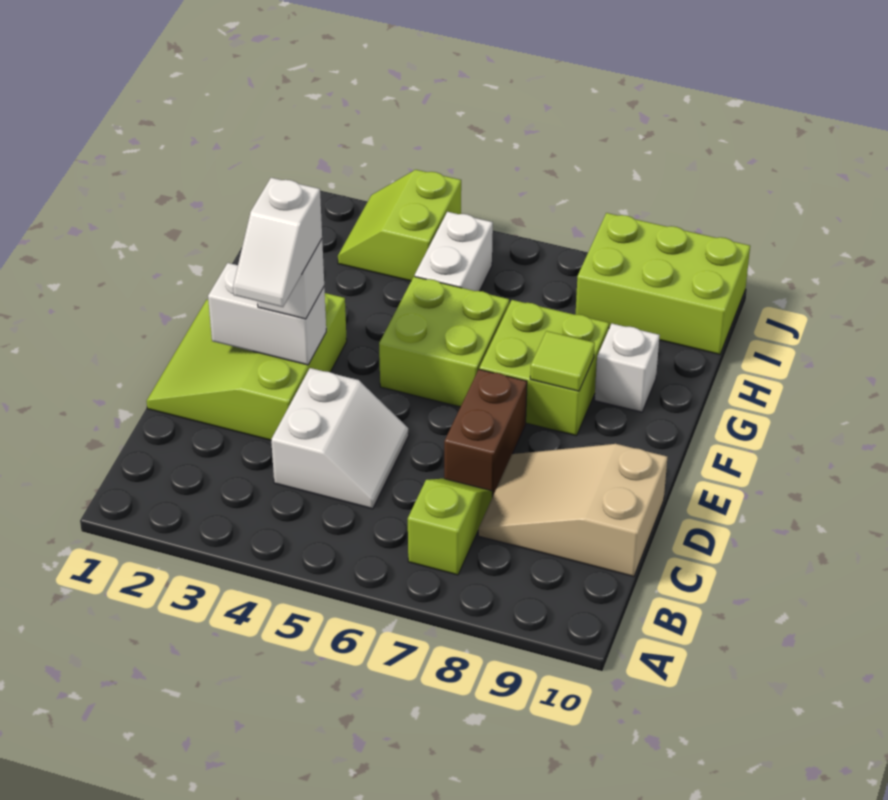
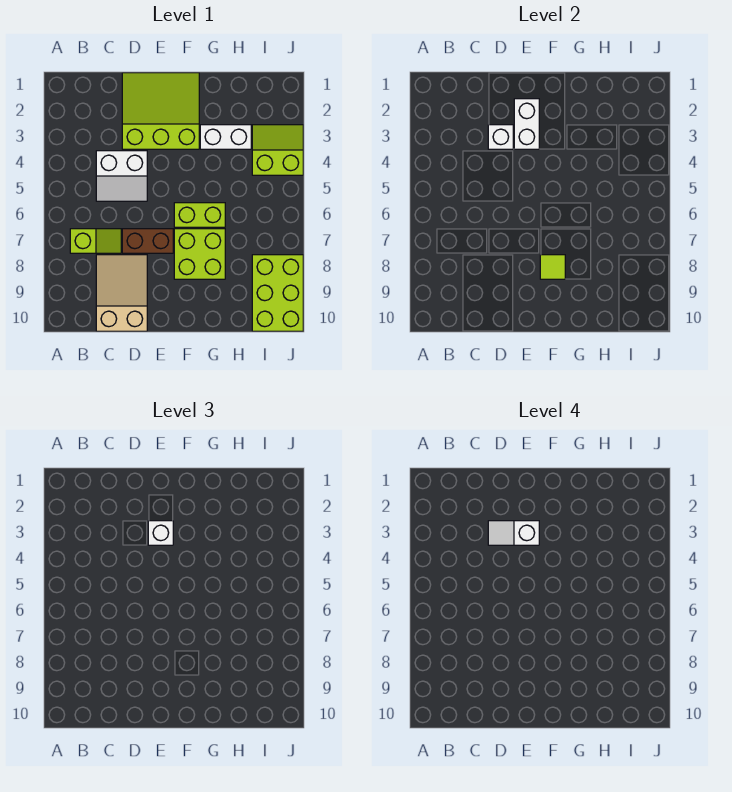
lime 2x2 brick [379,277,509,407] -> lime 1x2 brick [174,203,225,227]
white 1x1 brick [595,324,660,412] -> white 1x1 brick moved to [488,125,513,149]
white 1x2 brick [415,212,493,291] -> white 1x2 brick moved to [200,125,251,149]

